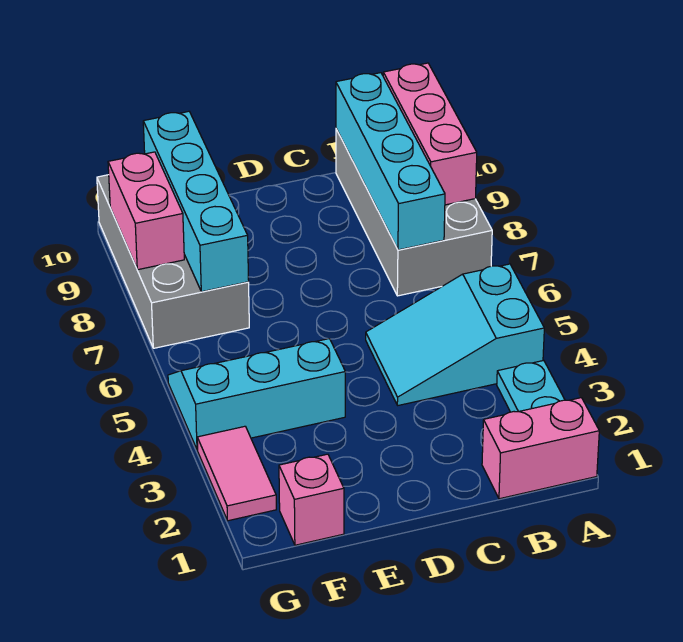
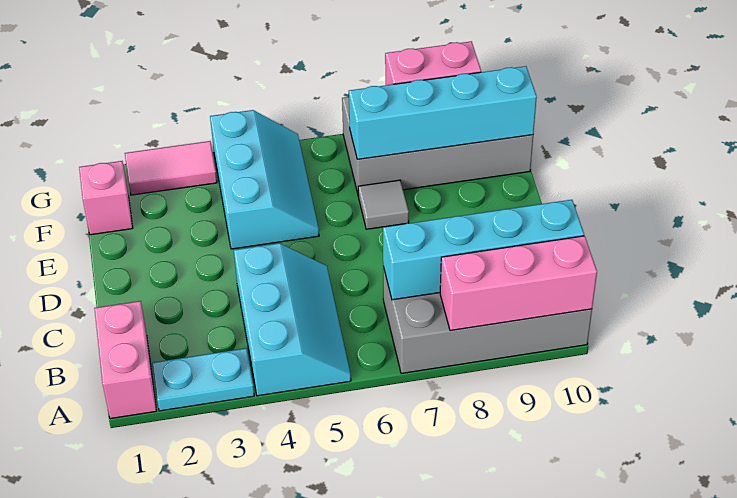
cyan 2x3 slope [366,264,544,405] -> cyan 2x3 slope turned to [234,243,351,396]
none -> grey 1x1 tile [358,180,409,229]

